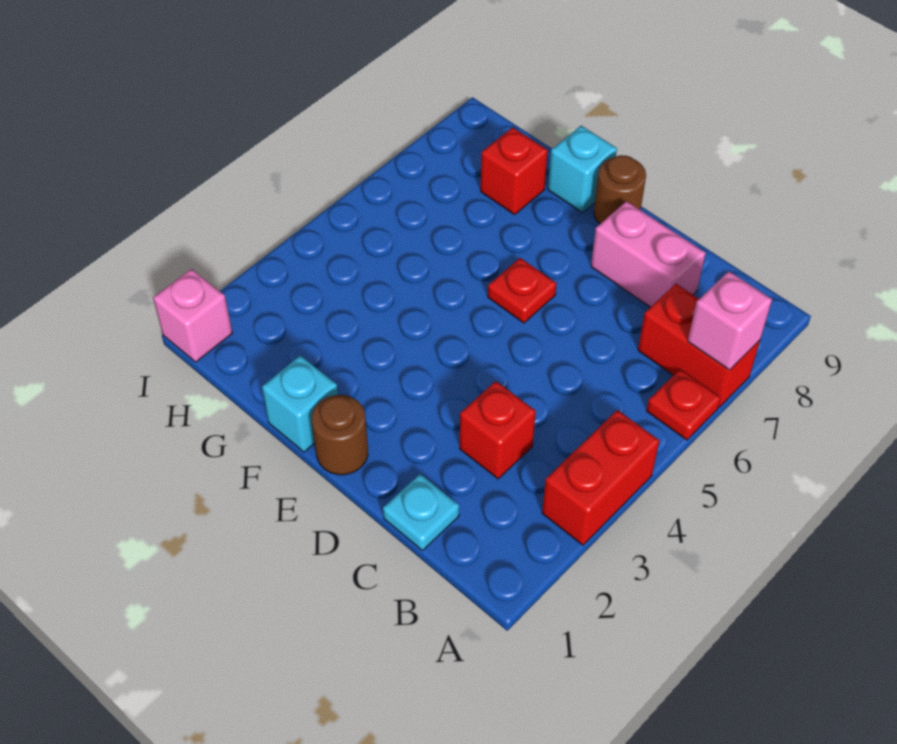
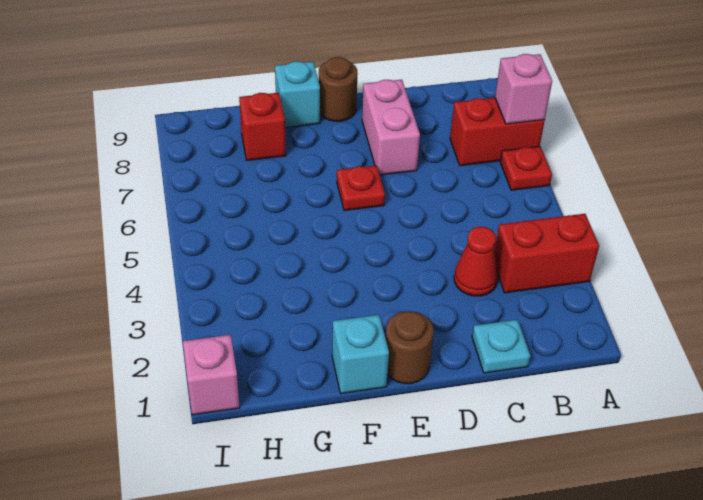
red 1x2 brick [542,410,660,545] -> red 1x2 brick turned to [495,214,599,293]
red 1x1 brick [460,381,536,479] -> red 1x1 cone [454,227,498,296]
pink 1x2 brick [591,201,706,307] -> pink 1x2 brick turned to [362,80,420,175]

